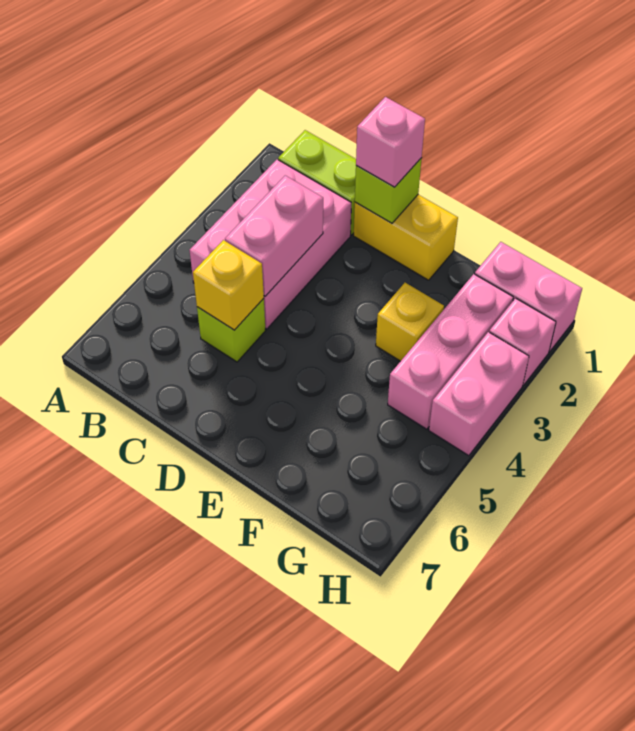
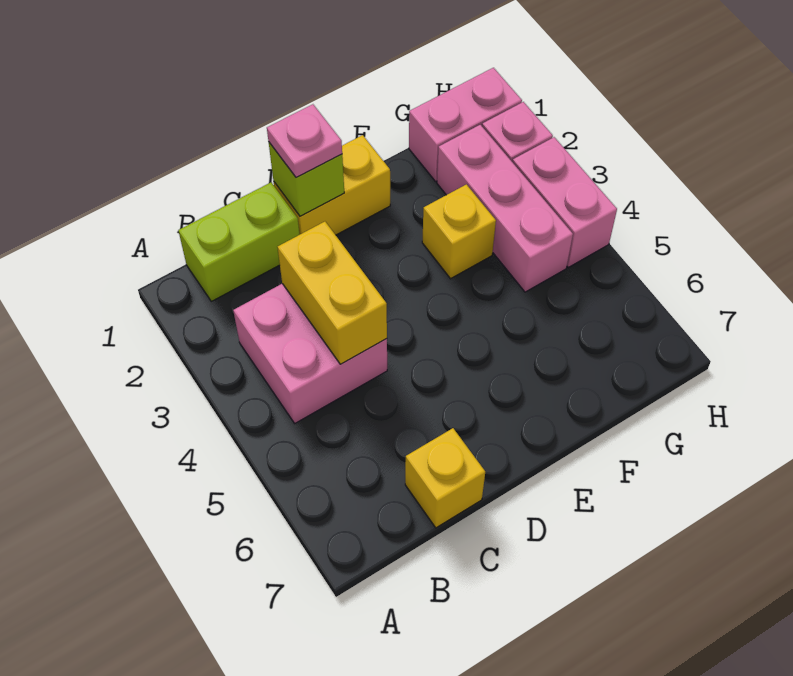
pink 2x3 brick [190,159,351,329] -> pink 2x2 brick [233,284,387,423]
pink 1x2 brick [225,175,323,296] -> yellow 1x2 brick [278,222,387,364]
lime 1x1 brick [197,298,266,362] -> none
yellow 1x1 brick [193,240,264,330] -> yellow 1x1 brick moved to [405,428,485,528]
pink 1x1 brick [356,97,425,187] -> pink 1x1 plate [267,104,342,177]

